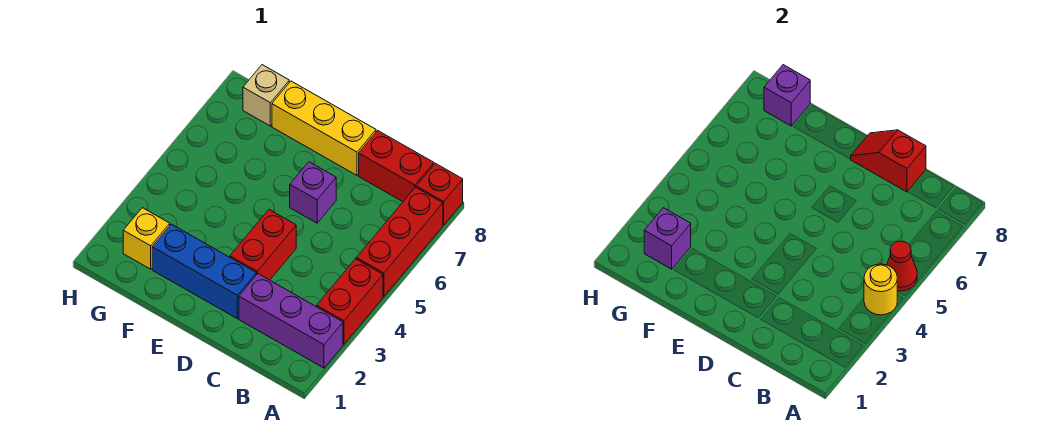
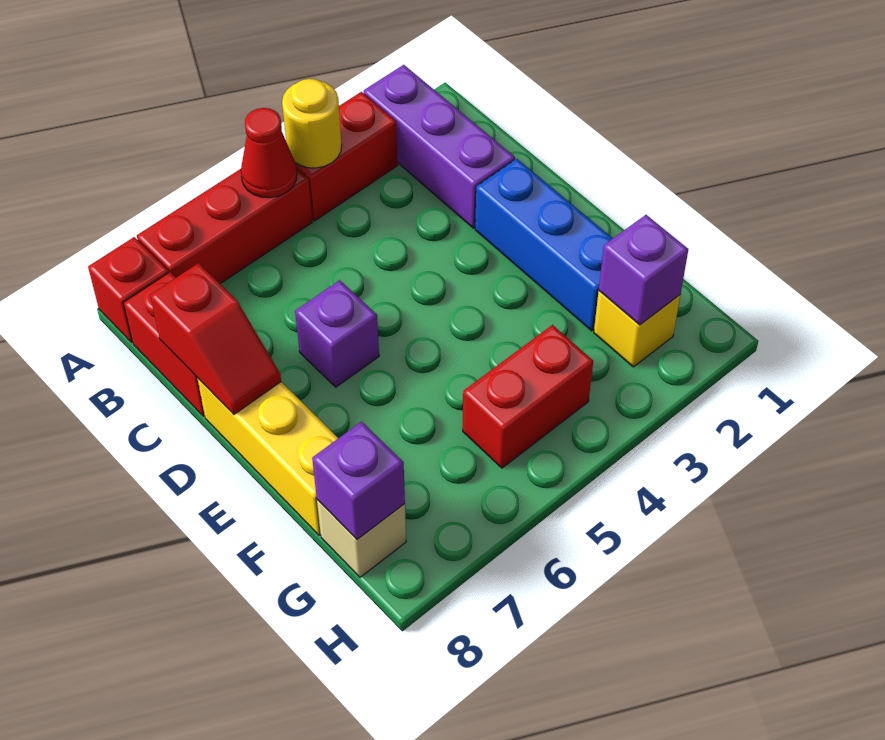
red 1x2 brick [230,210,296,280] -> red 1x2 brick moved to [463,325,593,468]

